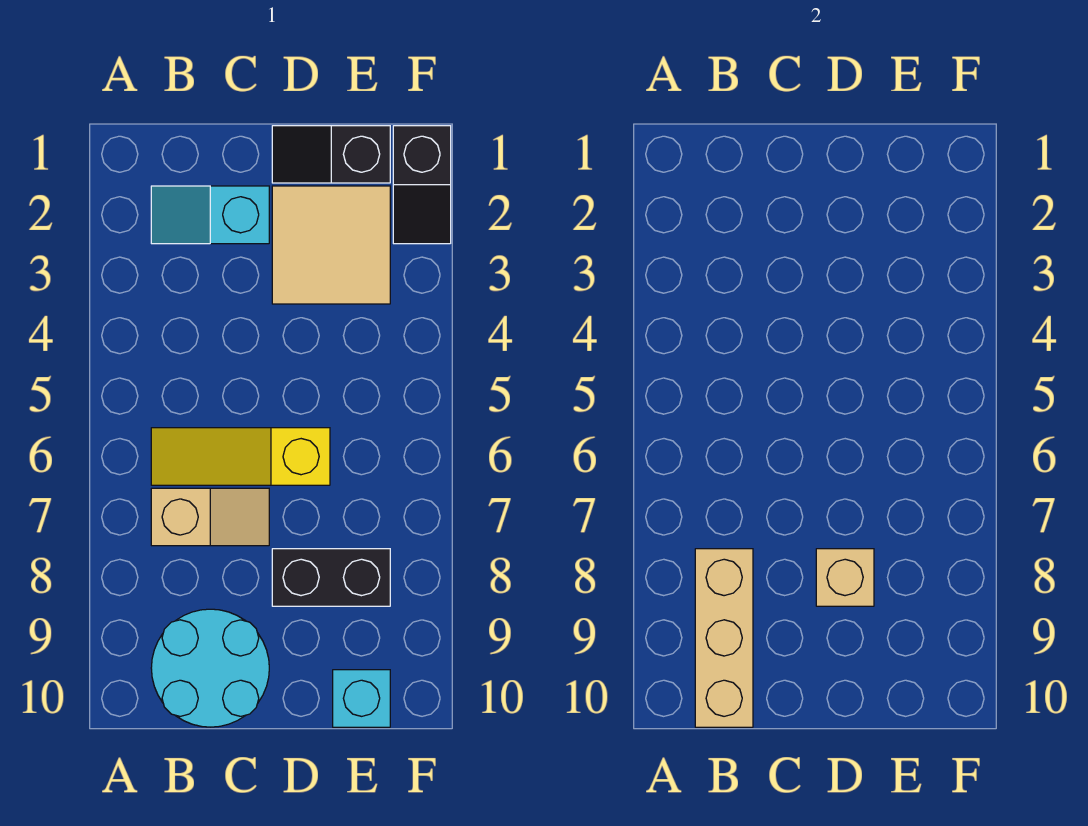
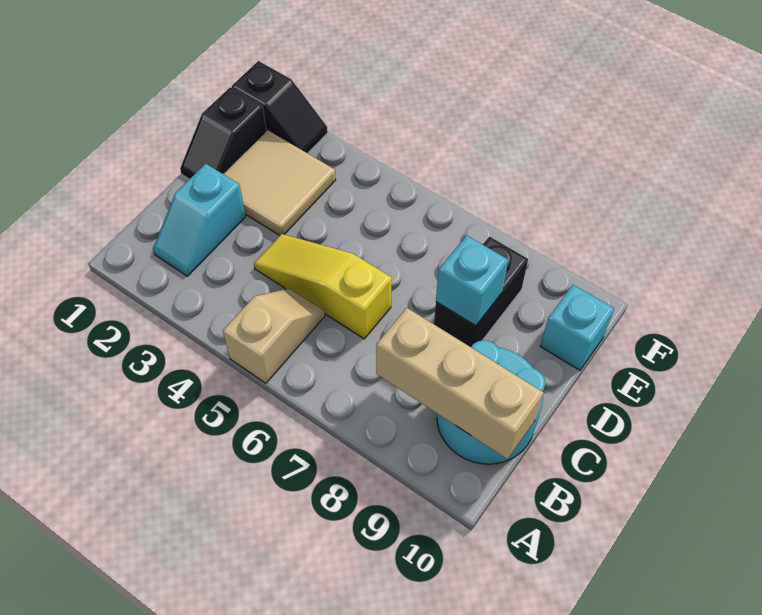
yellow 1x3 slope [151,428,330,485] -> yellow 1x3 slope turned to [254,234,392,339]
tan 1x2 slope [151,488,269,546] -> tan 1x2 slope moved to [223,288,325,383]
tan 1x1 brick [816,549,874,606] -> cyan 1x1 brick [436,236,508,326]

